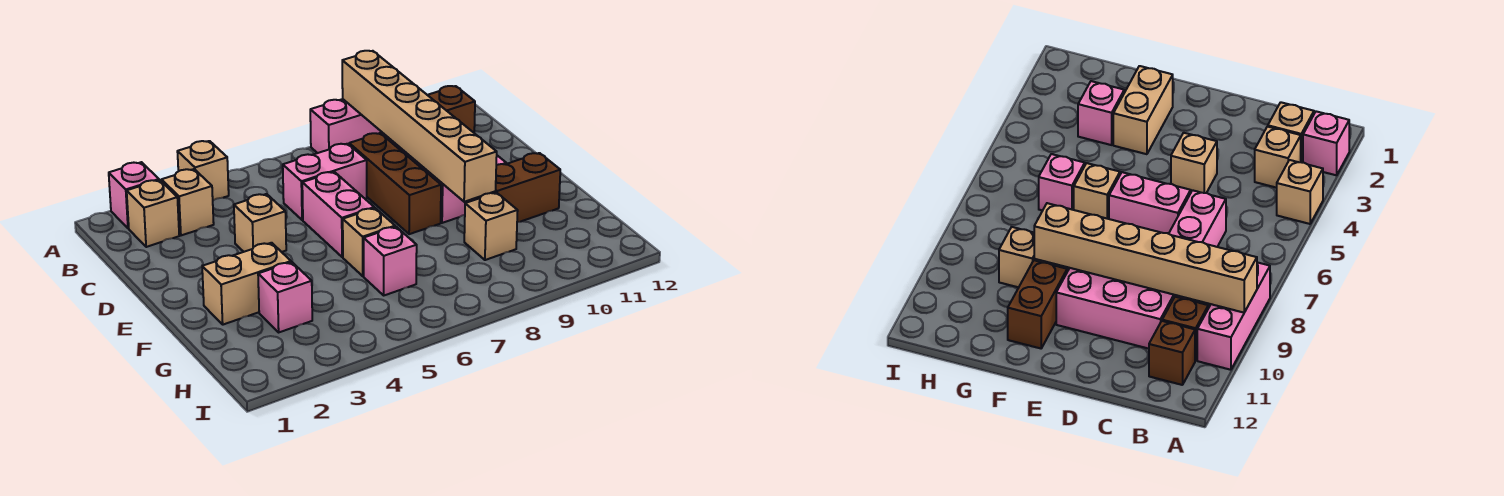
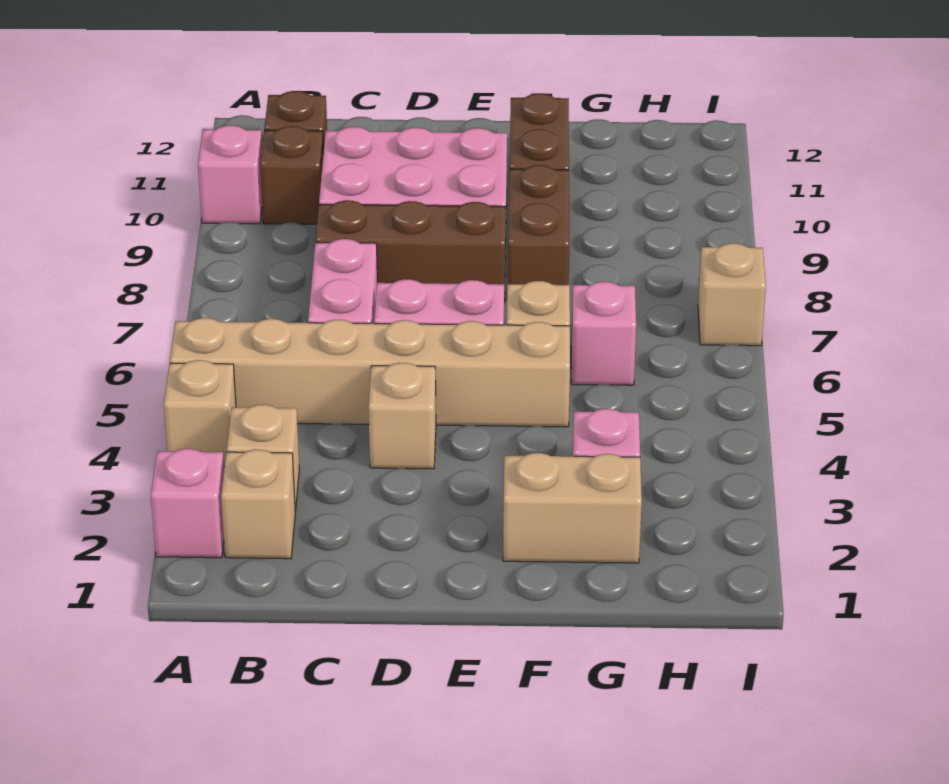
pink 1x3 brick [310,99,382,153] -> pink 1x1 brick [198,125,262,224]
tan 1x6 brick [342,51,497,202] -> tan 1x6 brick moved to [170,318,570,427]
tan 1x2 brick [202,243,291,325] -> tan 1x2 brick turned to [503,453,642,563]
none -> brown 1x2 brick [508,165,569,285]
tan 1x1 brick [464,193,518,260] -> tan 1x1 brick moved to [698,243,766,346]

